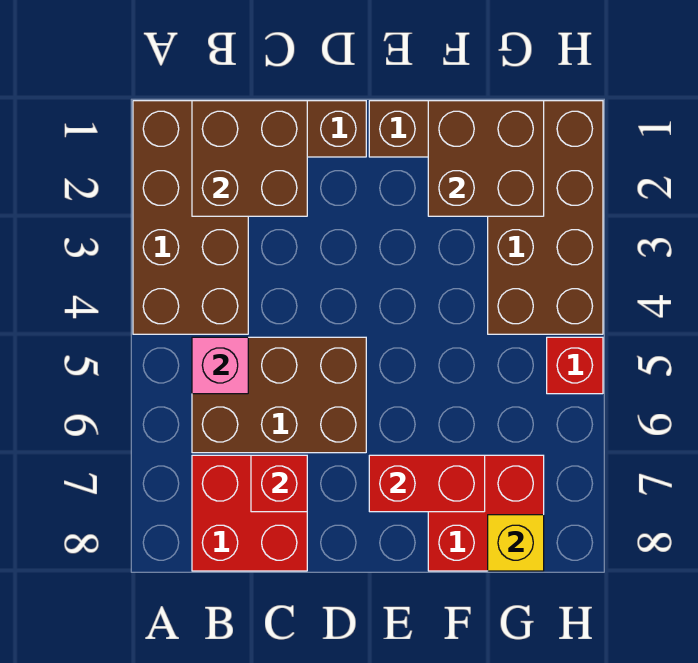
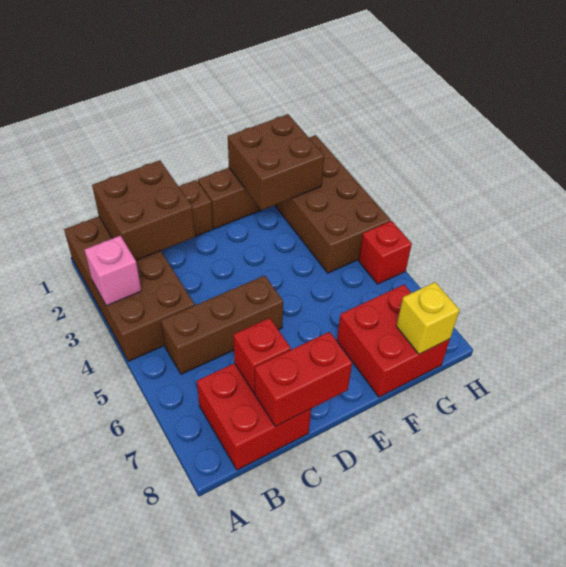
brown 2x3 brick [192,337,366,453] -> brown 1x3 brick [161,275,283,374]
pink 1x1 brick [192,337,248,394] -> pink 1x1 brick moved to [85,236,141,306]
red 1x2 brick [369,455,485,512] -> red 1x2 brick moved to [255,332,352,427]

